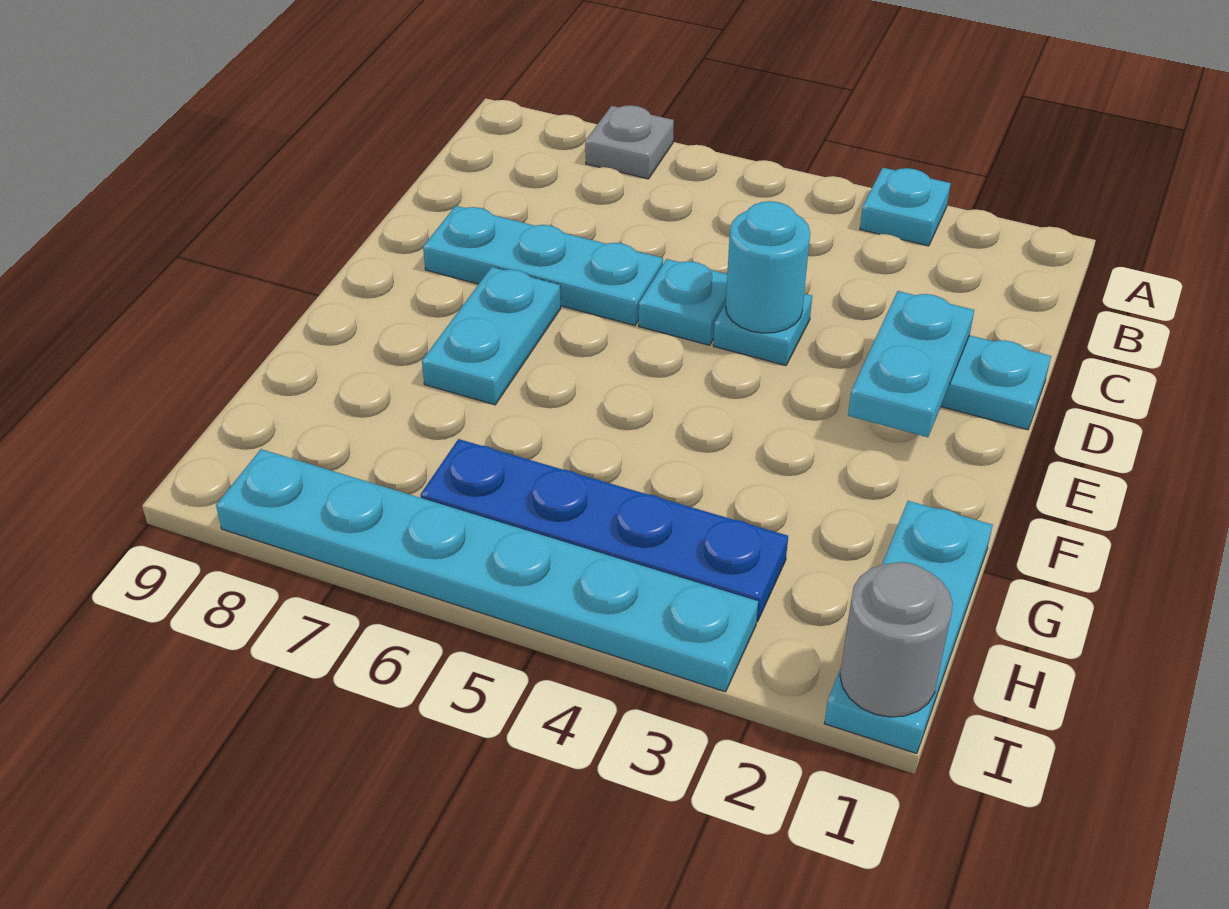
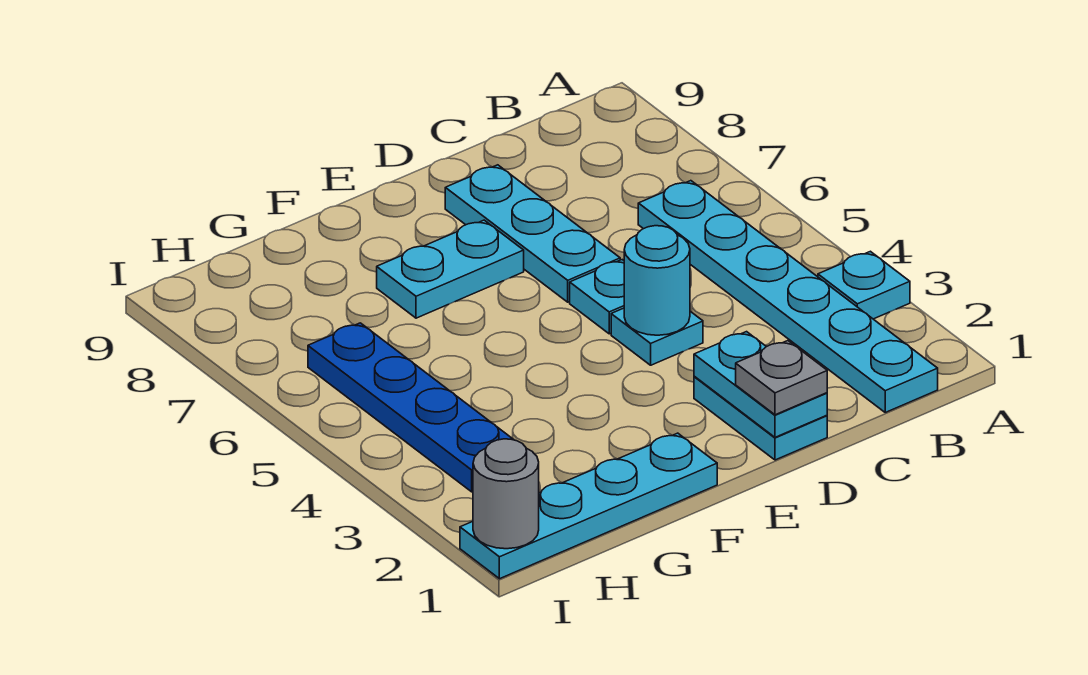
grey 1x1 plate [585,105,674,179] -> grey 1x1 plate moved to [736,341,827,415]
cyan 1x2 plate [848,291,974,437] -> cyan 1x2 plate turned to [694,332,827,437]
cyan 1x3 plate [824,501,993,754] -> cyan 1x4 plate [460,433,717,579]
cyan 1x6 plate [216,449,758,692] -> cyan 1x6 plate moved to [638,181,938,412]

